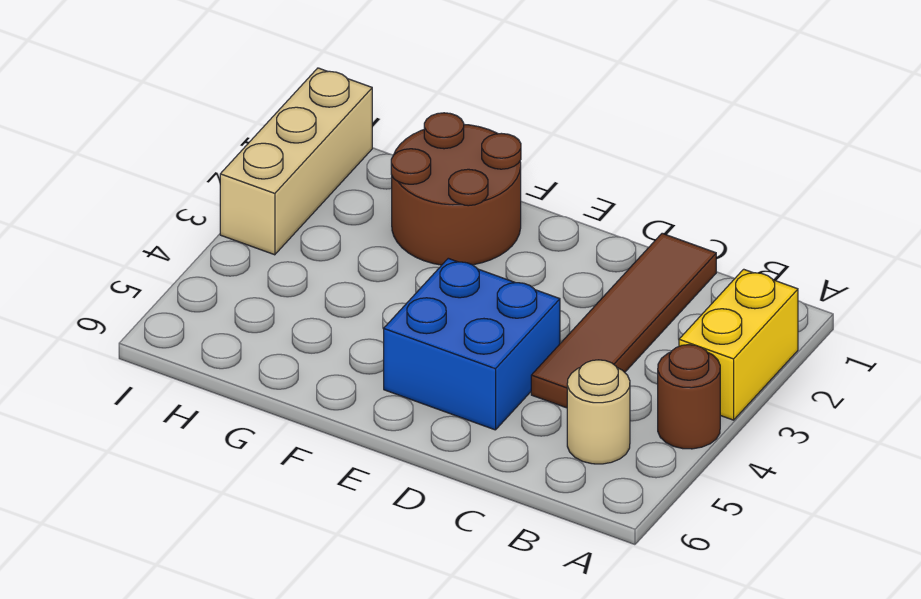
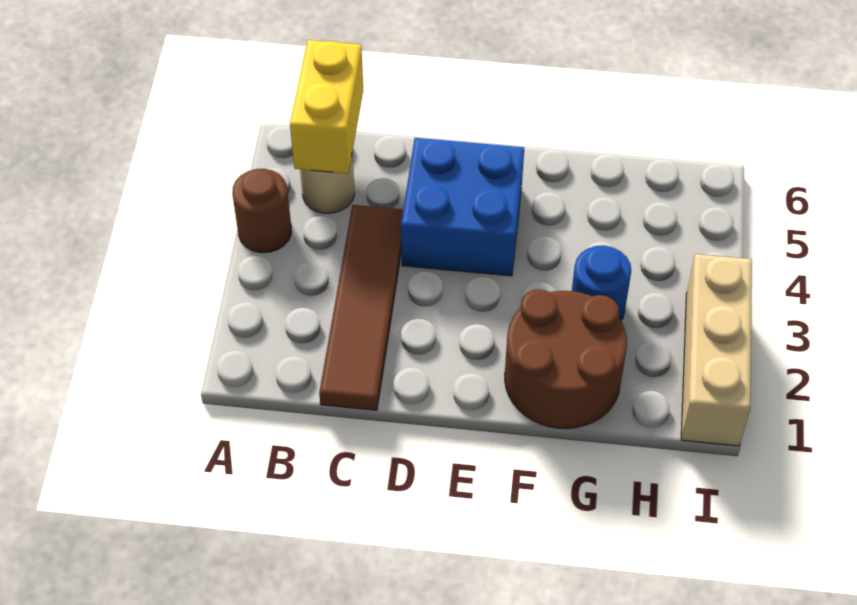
yellow 1x2 brick [679,269,798,420] -> yellow 1x2 brick moved to [290,40,363,174]
none -> blue 1x1 round brick [572,246,631,320]

